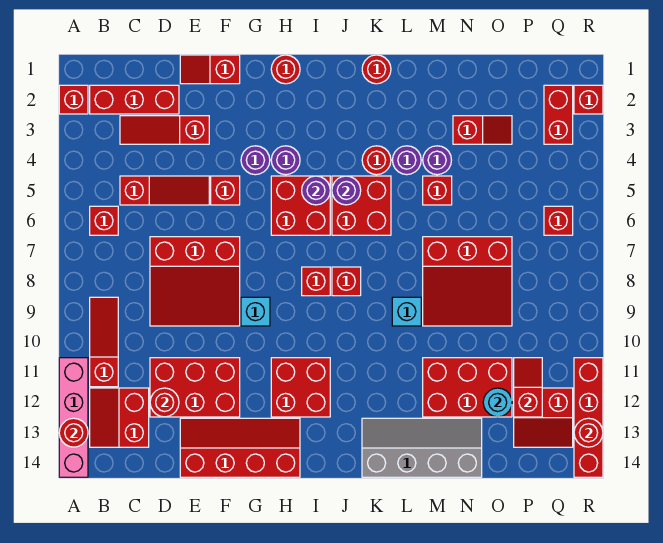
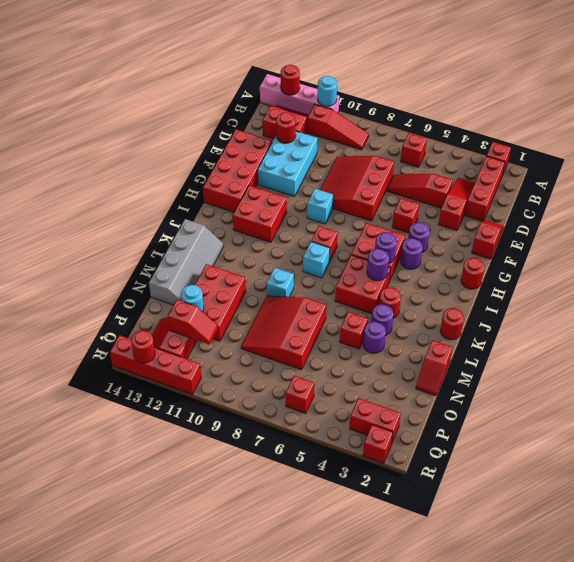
none -> cyan 1x1 round brick [318,76,337,106]
red 1x3 slope [120,176,209,205] -> red 1x3 slope turned to [387,174,452,208]
red 2x3 brick [150,358,240,417] -> cyan 2x3 brick [257,131,317,196]
red 2x4 slope [180,418,300,477] -> red 2x4 brick [203,129,272,212]
red 1x1 brick [332,267,361,296] -> cyan 1x1 brick [303,242,330,278]
red 1x2 slope [453,116,512,144] -> red 1x2 slope moved to [416,340,452,396]

